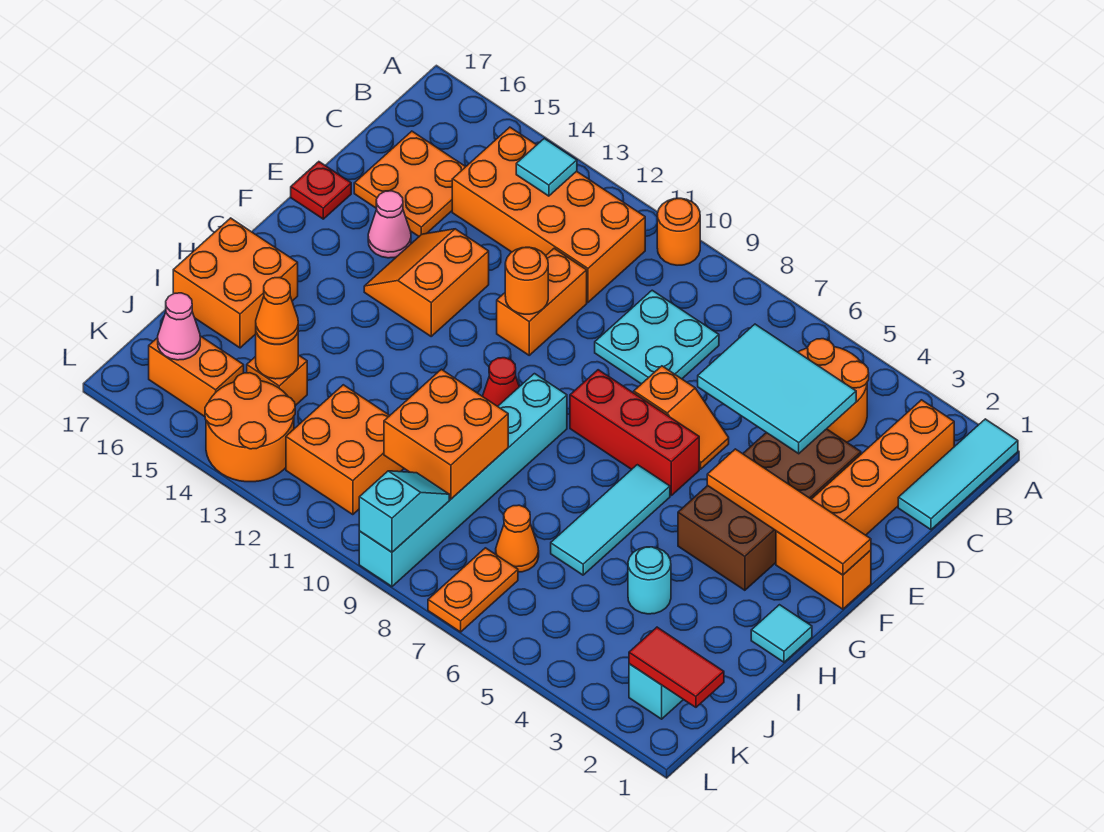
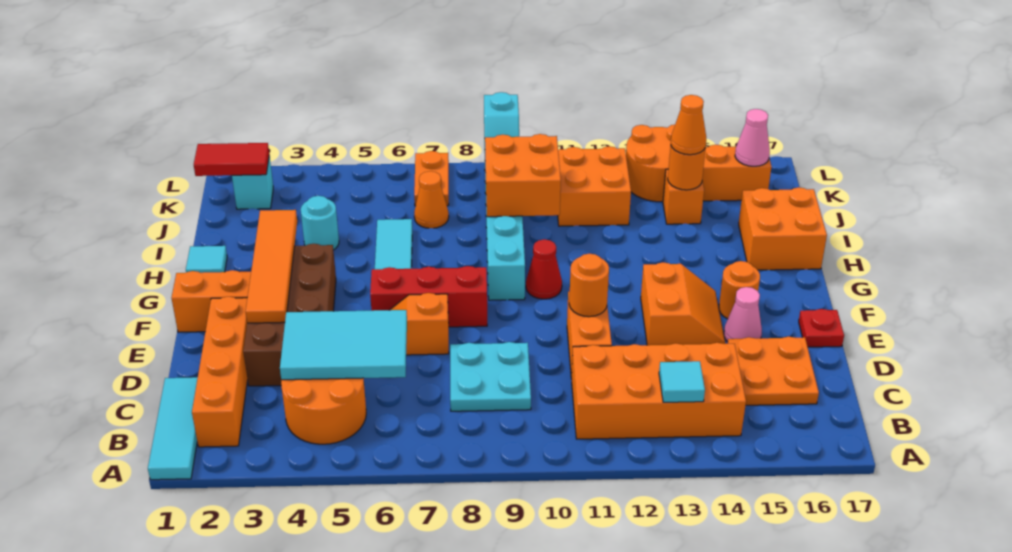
orange 1x1 round brick [657,198,700,265] -> orange 1x1 round brick moved to [719,261,760,319]
orange 1x4 tile [707,449,871,575] -> orange 1x4 tile turned to [246,210,297,323]

